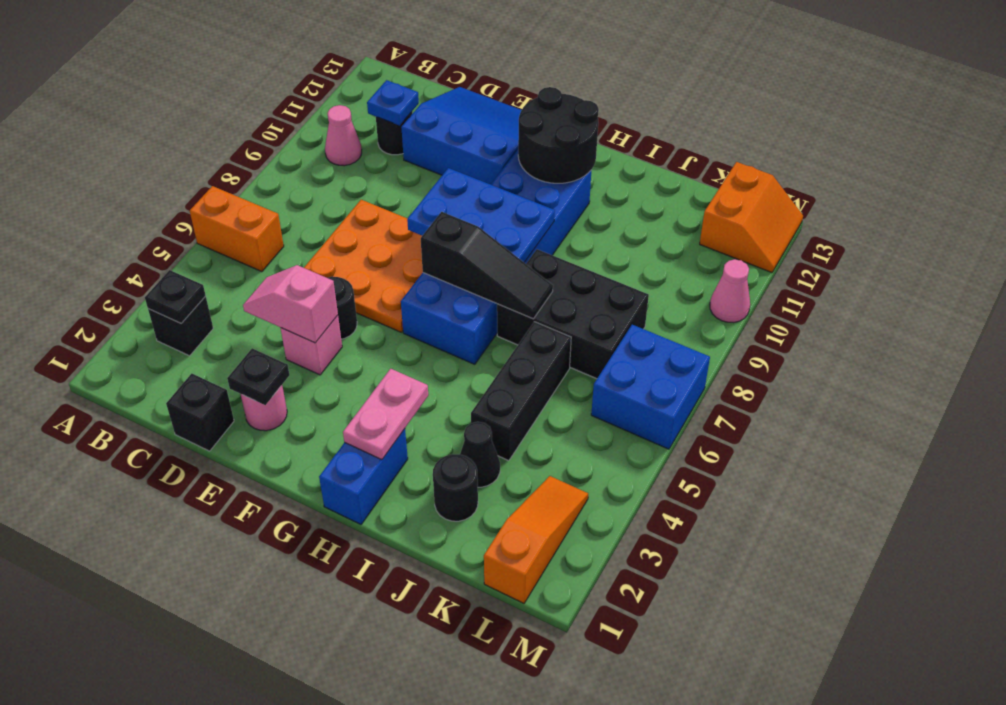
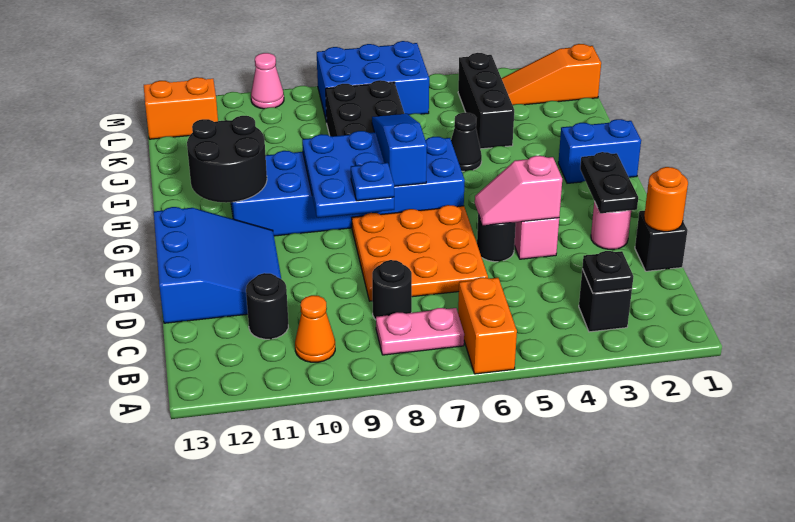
pink 1x1 cone [325,105,362,166] -> orange 1x1 cone [295,295,335,362]
blue 1x1 plate [367,80,419,126] -> blue 1x1 plate moved to [351,161,395,201]
none -> orange 1x1 round brick [644,167,688,232]
pink 1x2 slope [243,265,338,343] -> pink 1x2 slope turned to [475,156,562,225]
blue 3x3 slope [401,87,522,185] -> blue 3x3 slope turned to [154,207,281,323]
black 1x1 plate [227,348,289,405] -> black 1x2 plate [580,152,638,213]
black 1x3 slope [421,212,553,319] -> blue 1x3 slope [372,114,427,186]
pink 1x2 plate [343,369,428,460] -> pink 1x2 plate moved to [376,308,464,355]
black 1x1 round brick [433,454,478,521] -> black 1x1 round brick moved to [372,260,412,320]
black 1x1 cone [460,422,500,487] -> black 1x1 cone moved to [451,113,482,171]
black 1x3 brick [471,322,571,461] -> black 1x3 brick turned to [458,53,514,149]
blue 2x2 brick [591,325,710,449] -> blue 2x3 brick [317,41,429,122]

